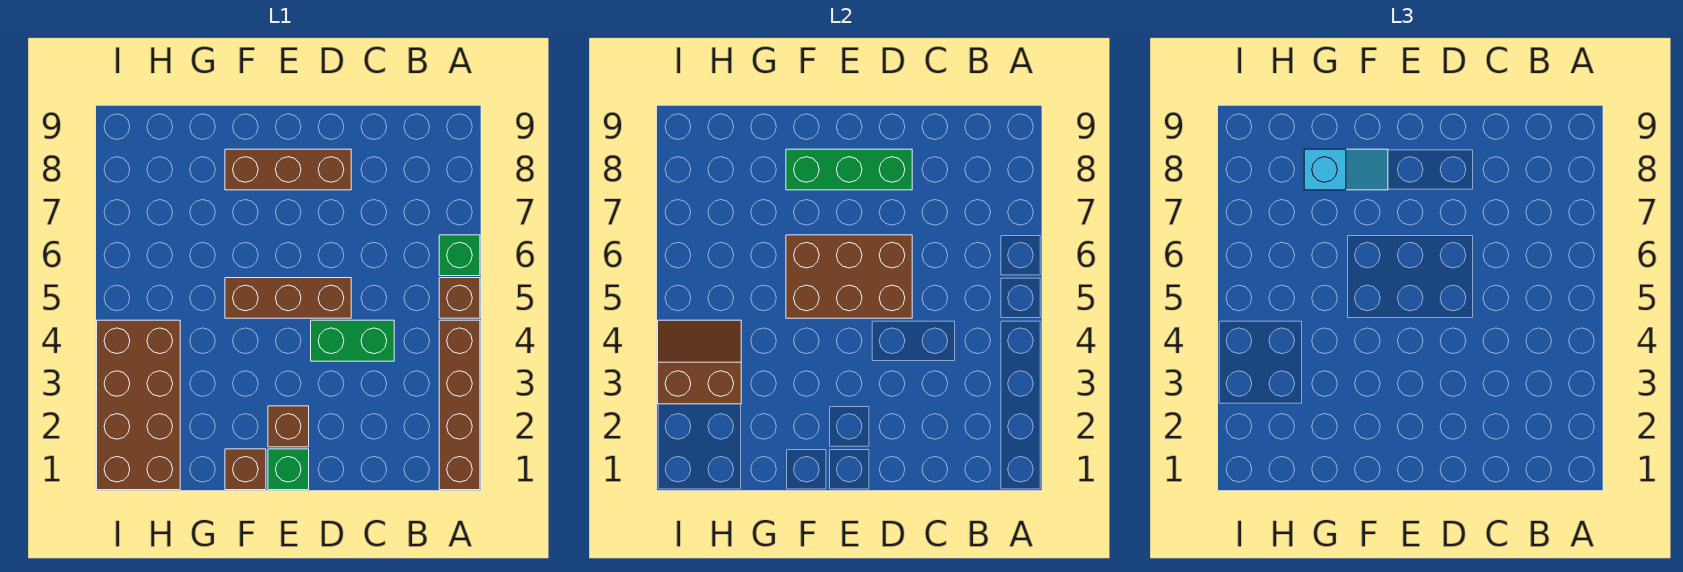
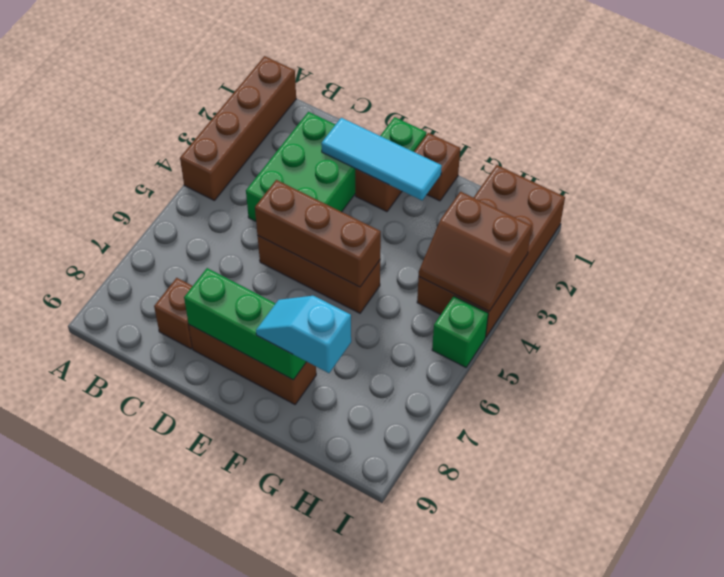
brown 1x1 brick [439,278,480,318] -> brown 1x1 brick moved to [154,278,192,349]
green 1x1 brick [439,235,480,276] -> green 1x1 brick moved to [432,296,488,367]
green 1x2 brick [311,320,394,361] -> green 2x3 brick [246,112,355,221]
none -> cyan 1x3 tile [321,118,442,200]
brown 2x3 brick [786,235,912,318] -> brown 1x3 brick [255,180,381,287]

